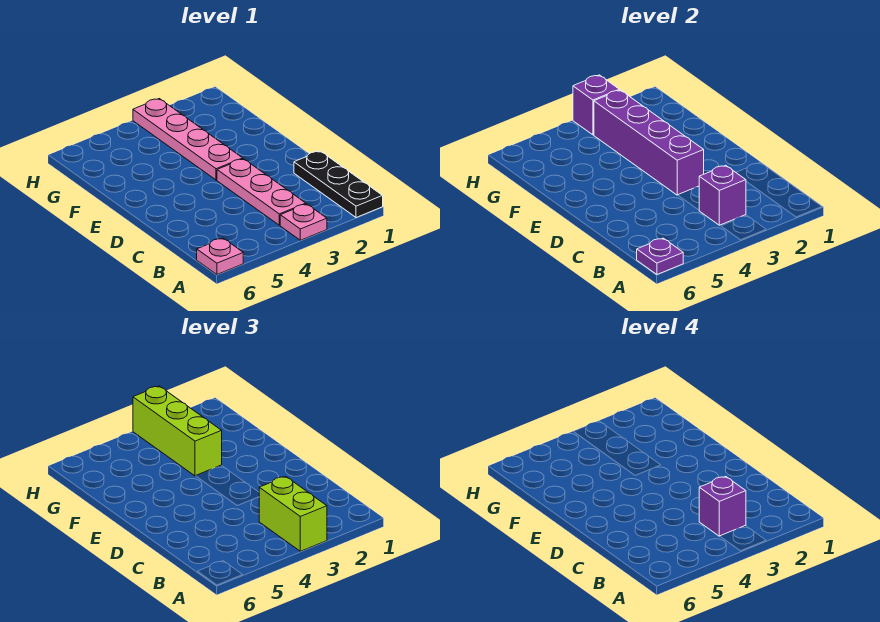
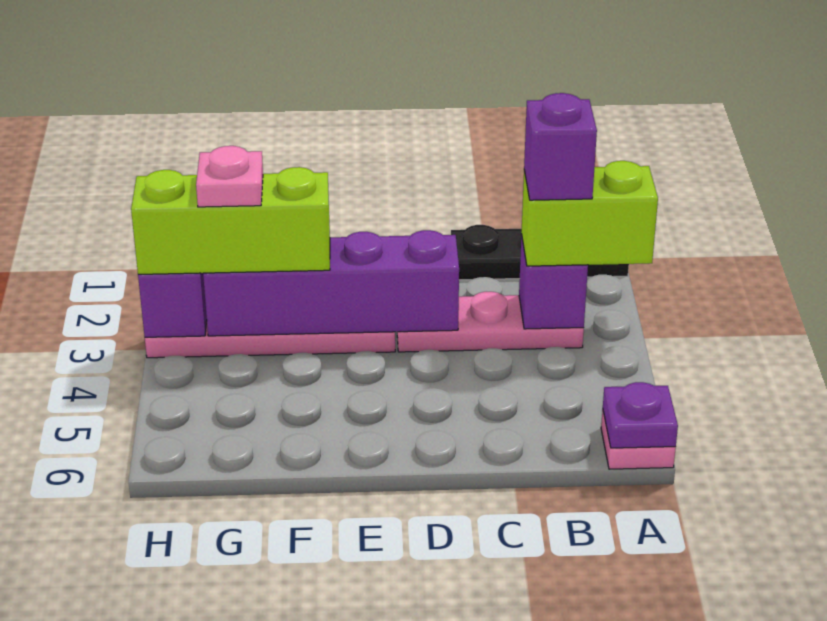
pink 1x1 plate [280,204,327,240] -> pink 1x1 plate moved to [196,146,263,207]

